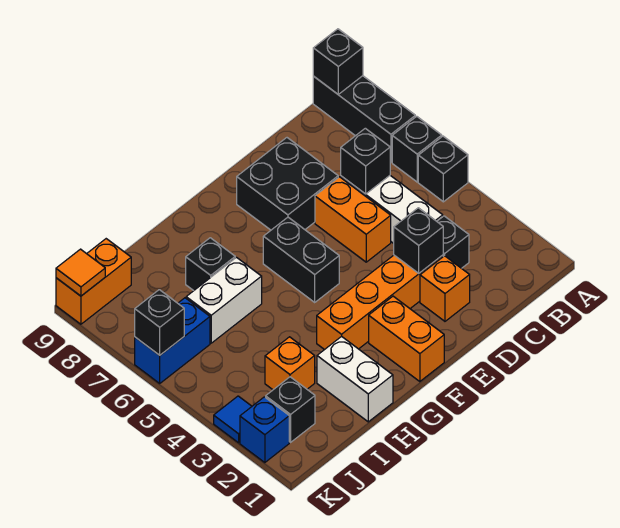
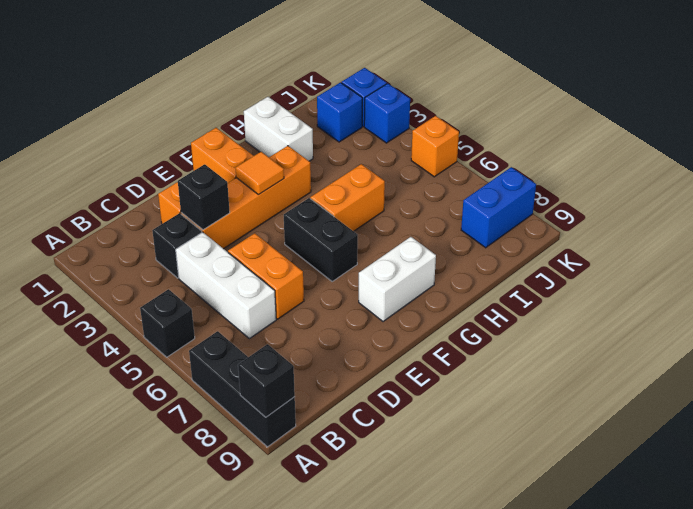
black 1x1 brick [392,116,442,182] -> none
black 1x1 brick [341,128,390,194] -> none
black 2x2 brick [237,138,338,230] -> none
white 1x2 brick [186,258,262,343] -> white 1x2 brick moved to [359,237,436,322]
black 1x1 brick [186,238,235,291] -> none
orange 1x1 brick [265,337,315,390] -> orange 1x1 brick moved to [411,116,459,177]
black 1x1 brick [266,377,315,442] -> blue 1x1 brick [317,82,362,142]
blue 1x2 brick [135,298,210,383] -> blue 1x2 brick moved to [461,167,536,248]
orange 1x2 brick [56,239,131,324] -> orange 1x2 brick moved to [310,164,385,231]
blue 1x1 tile [214,396,252,443] -> blue 1x1 brick [364,83,410,143]
black 1x1 brick [135,290,184,355] -> none
orange 1x1 tile [56,249,105,296] -> orange 1x1 tile moved to [236,152,284,195]

